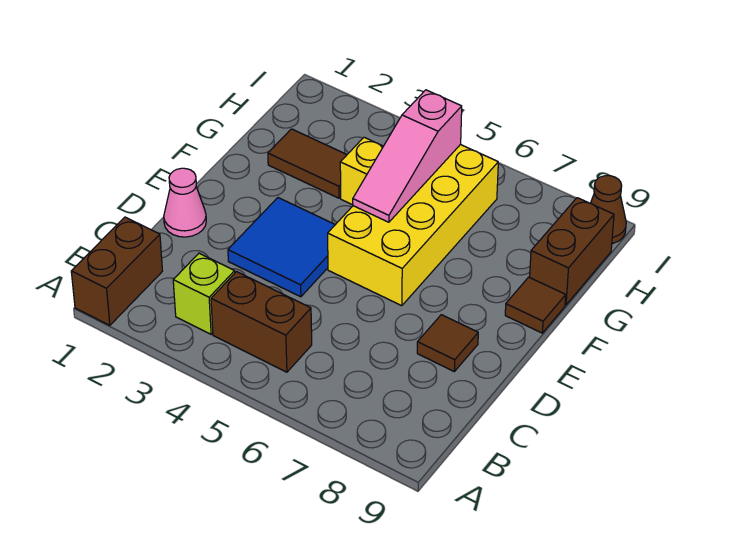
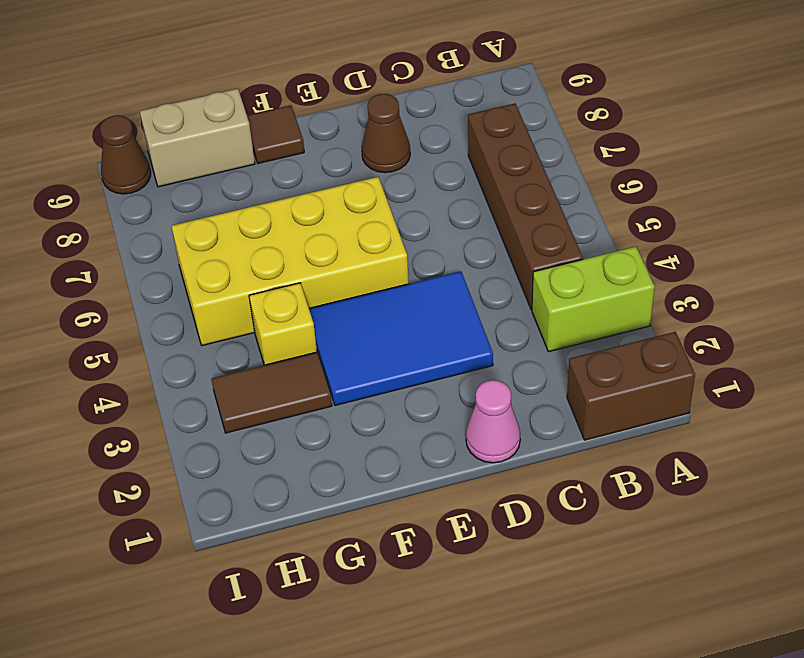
lime 1x1 brick [173,253,235,334] -> lime 1x2 brick [532,247,655,352]
brown 1x2 brick [211,272,312,372] -> brown 1x4 brick [468,104,583,310]
blue 2x2 tile [228,198,335,297] -> blue 2x3 tile [309,271,493,405]
brown 1x1 tile [417,315,478,371] -> brown 1x1 cone [362,94,410,173]
pink 1x3 slope [353,90,462,222] -> none
brown 1x2 tile [268,129,347,198] -> brown 1x2 tile turned to [212,352,332,433]
brown 1x2 brick [530,198,614,305] -> tan 1x2 brick [140,89,255,187]

